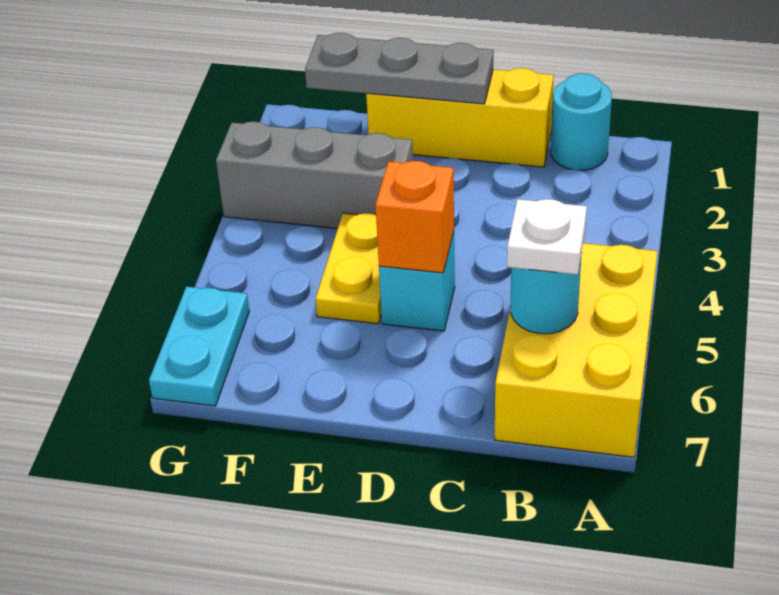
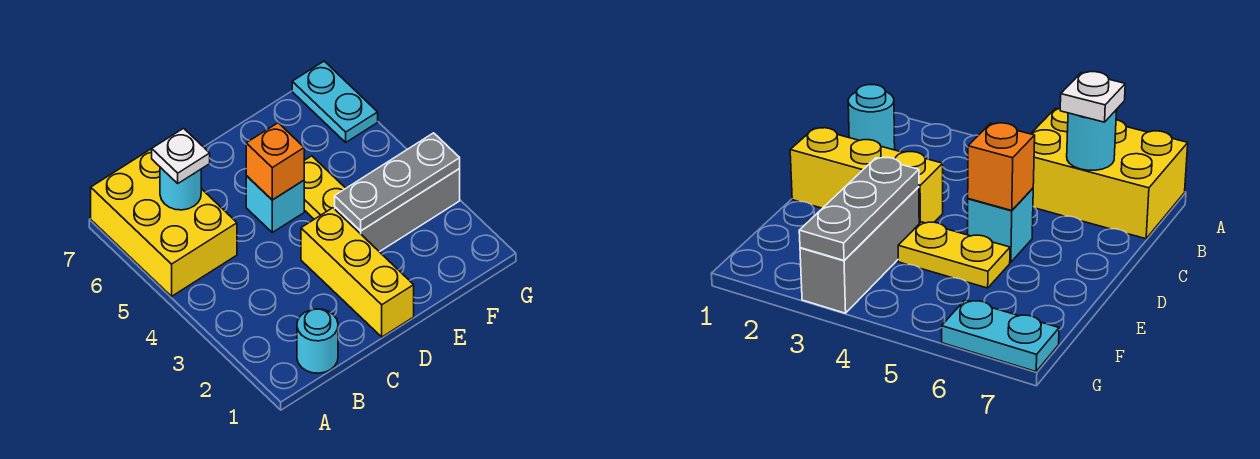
yellow 1x3 brick [366,68,554,167] -> yellow 1x3 brick turned to [301,208,414,337]
grey 1x3 plate [305,33,494,104] -> grey 1x3 plate moved to [335,133,460,231]

